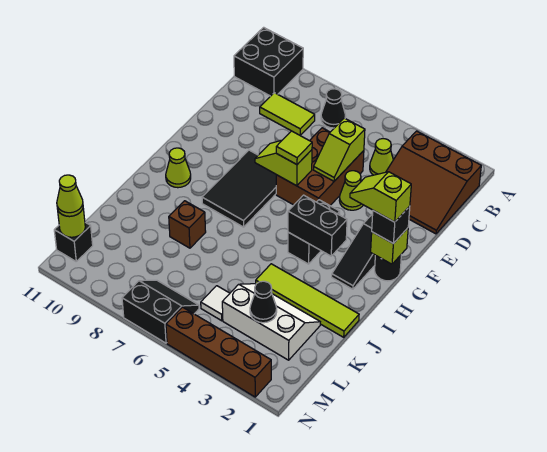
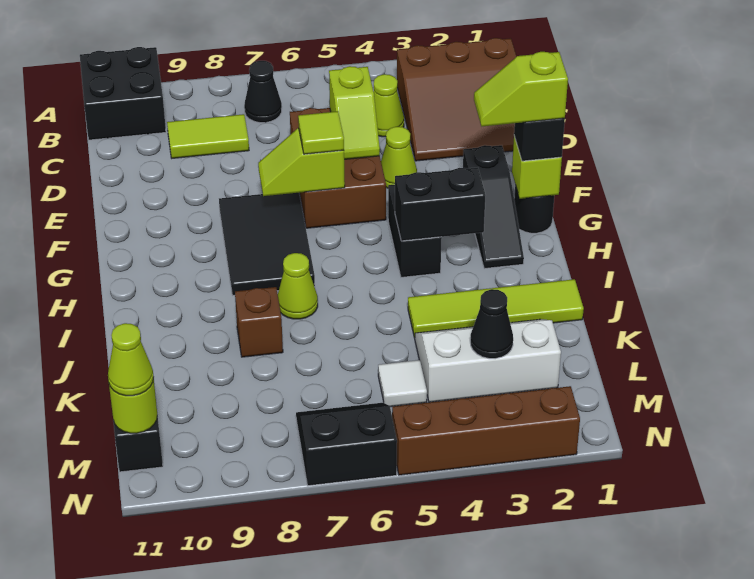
lime 1x1 cone [166,148,191,188] -> lime 1x1 cone moved to [278,253,318,319]

